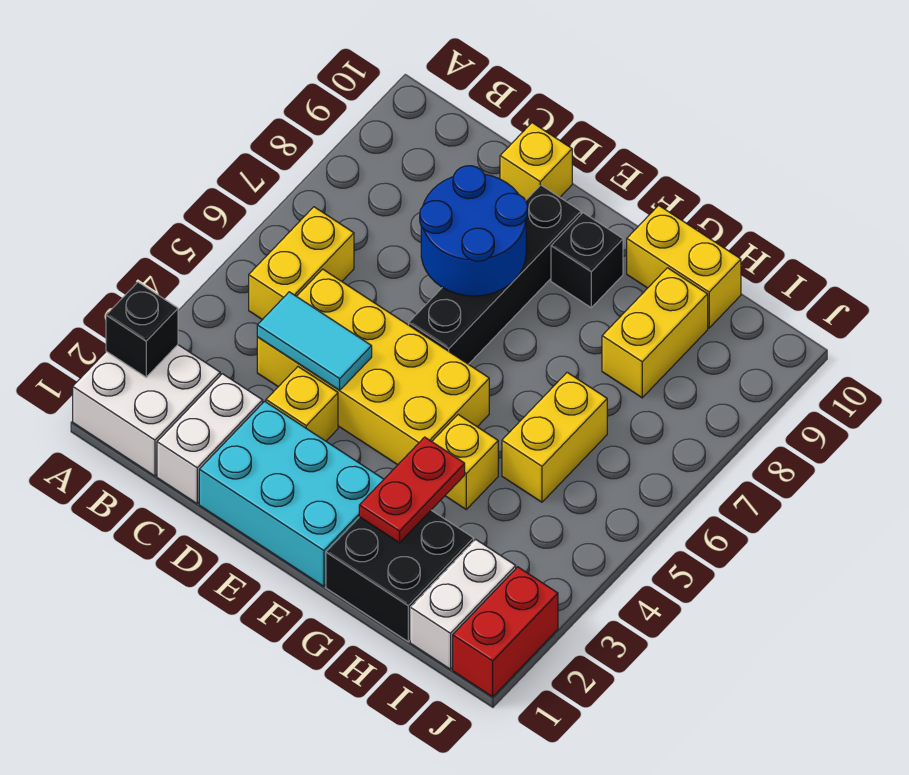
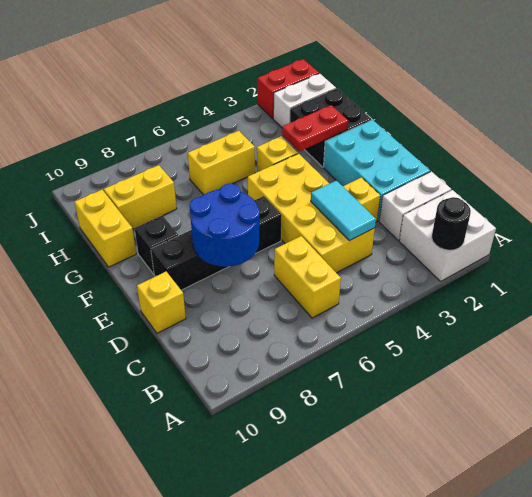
black 1x1 brick [106,282,178,377] -> black 1x1 round brick [432,197,471,250]
yellow 1x2 brick [249,207,354,320] -> yellow 1x2 brick turned to [274,236,341,318]

